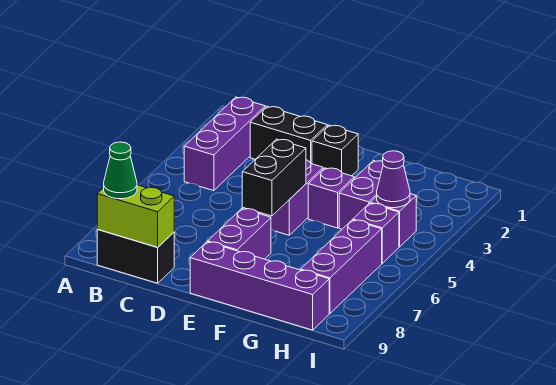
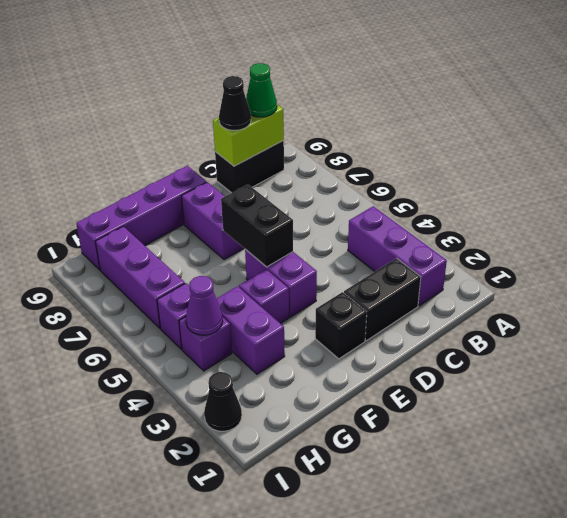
none -> black 1x1 cone [219,76,251,130]
none -> black 1x1 cone [204,372,242,431]

